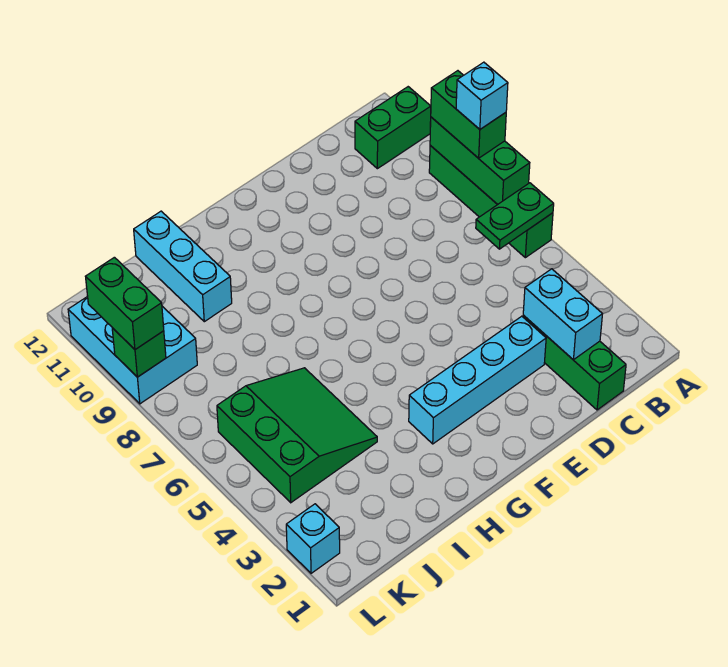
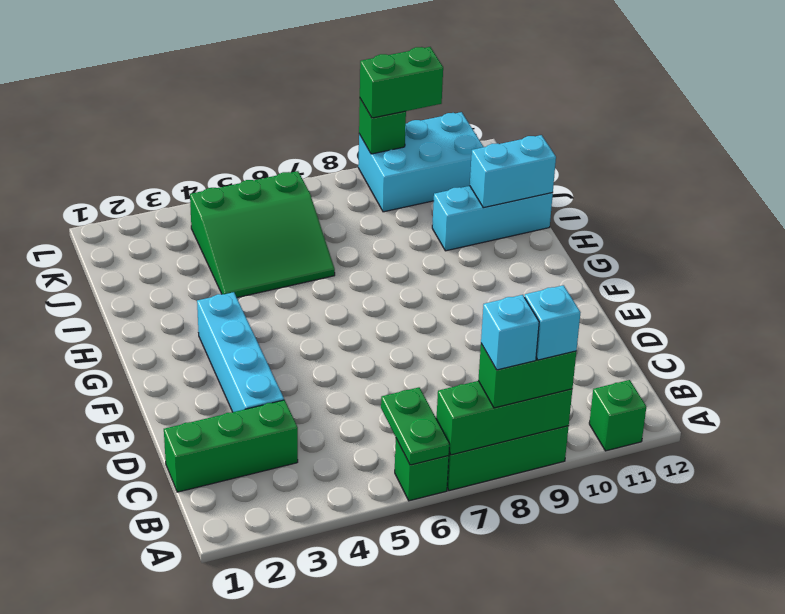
green 1x2 brick [355,87,431,169] -> green 1x1 brick [589,380,646,451]
cyan 1x2 brick [523,269,602,360] -> cyan 1x2 brick moved to [470,135,556,208]
cyan 1x1 brick [286,504,340,573] -> cyan 1x1 brick moved to [525,285,580,360]

